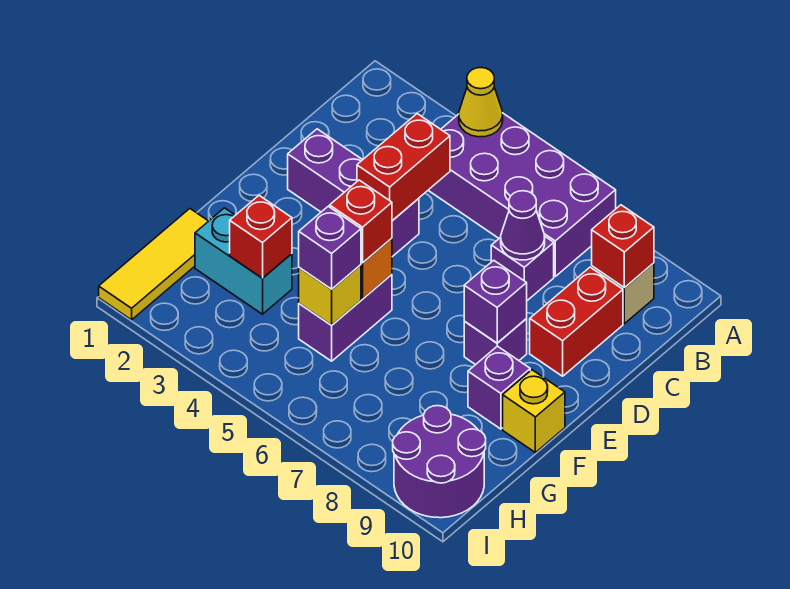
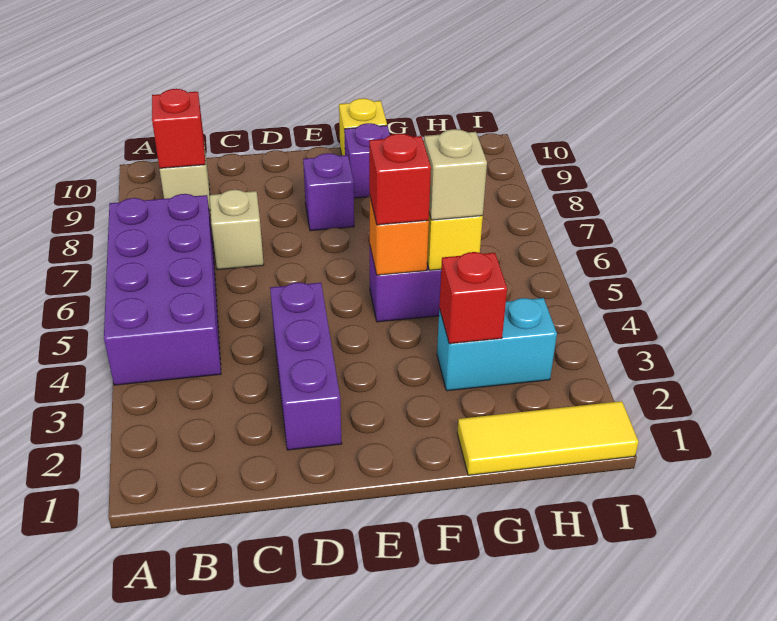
yellow 1x1 cone [459,68,503,137] -> none
red 1x2 brick [357,114,450,221] -> none
purple 1x1 brick [491,236,554,301] -> tan 1x1 brick [210,190,264,270]
purple 1x1 cone [501,191,545,260] -> none
red 1x2 brick [530,267,623,376] -> none
purple 1x1 brick [464,260,527,343] -> none
cyan 1x2 brick [195,208,292,314] -> cyan 1x2 brick turned to [437,298,557,391]
purple 1x1 brick [299,206,361,289] -> tan 1x1 brick [424,129,487,220]
purple 2x2 round brick [393,406,486,518] -> none

